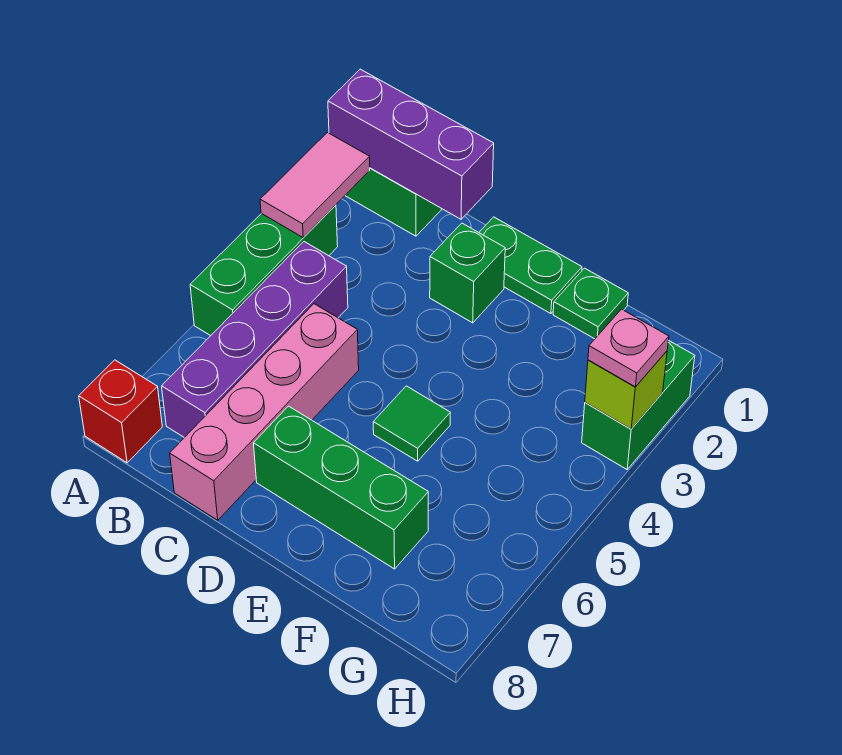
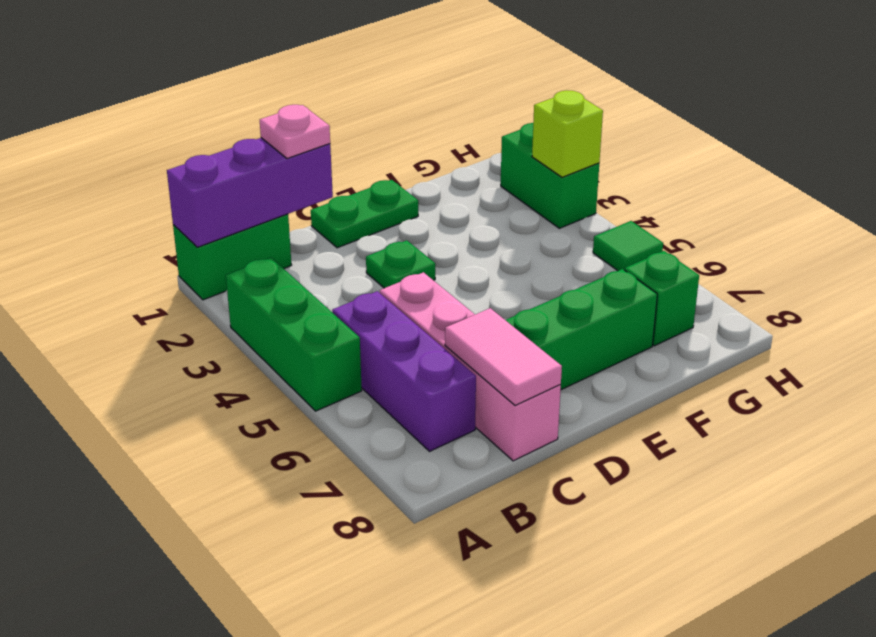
pink 1x2 tile [260,133,370,238] -> pink 1x2 tile moved to [445,308,562,406]
red 1x1 brick [79,360,162,463] -> none
purple 1x4 brick [162,242,348,438] -> purple 1x3 brick [332,291,476,451]
green 1x1 brick [430,223,505,323] -> green 1x1 brick moved to [624,251,699,346]
green 1x1 tile [373,386,450,461] -> green 1x1 tile moved to [593,221,663,271]
green 1x1 plate [553,268,628,339] -> green 1x1 plate moved to [366,240,435,288]
pink 1x1 plate [588,309,669,387] -> pink 1x1 plate moved to [260,105,330,159]

